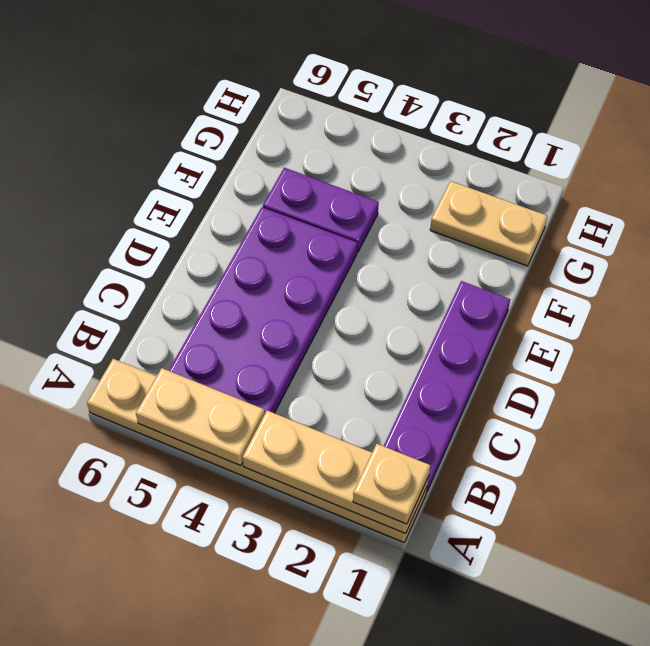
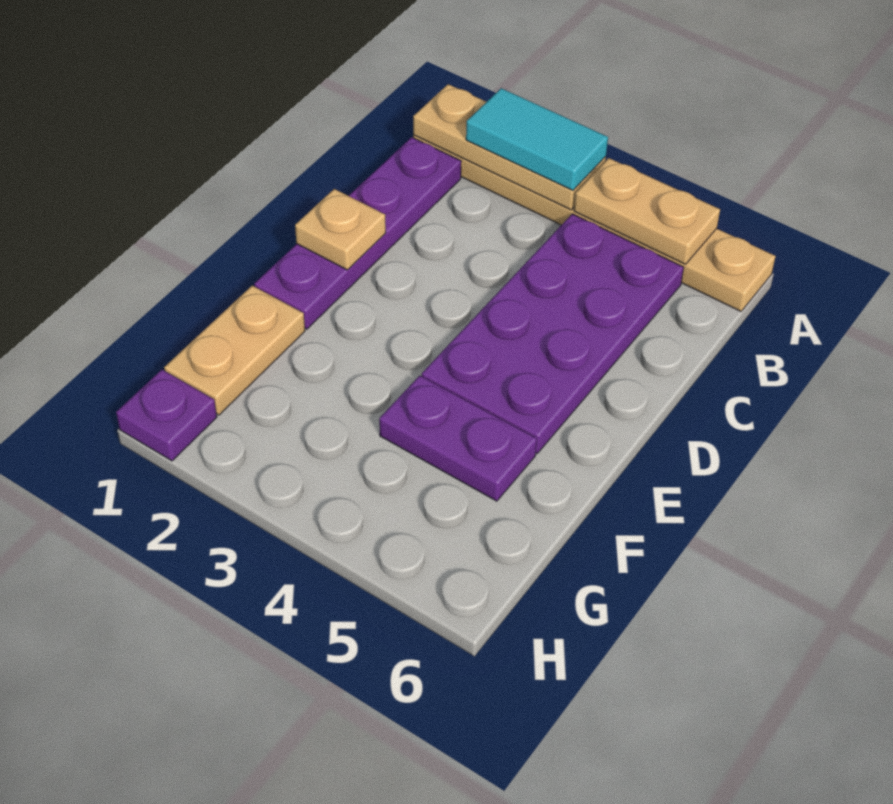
tan 1x1 plate [353,444,430,524] -> tan 1x1 plate moved to [295,189,386,270]
none -> cyan 1x2 tile [466,88,608,190]
tan 1x2 plate [430,181,547,266] -> tan 1x2 plate turned to [164,286,305,415]
none -> purple 1x1 plate [116,370,217,461]

